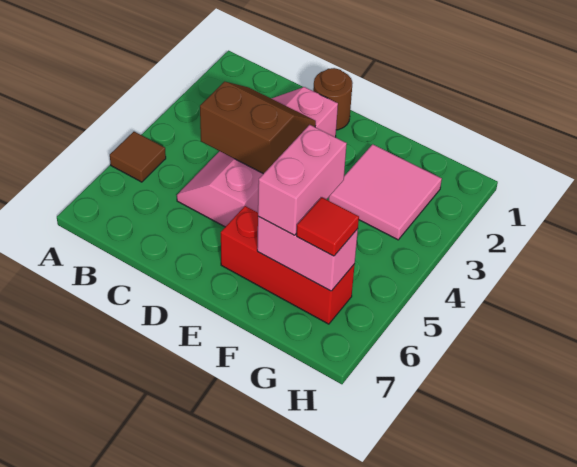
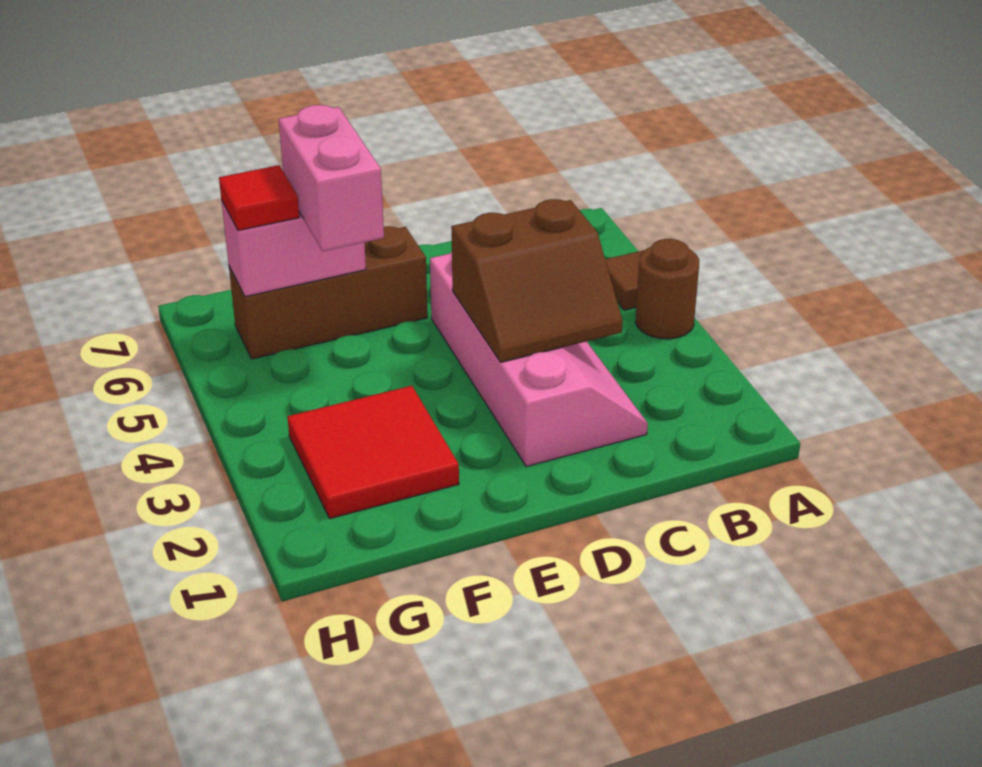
brown 1x1 round brick [313,68,352,130] -> brown 1x1 round brick moved to [635,239,699,339]
red 1x3 brick [221,206,355,324] -> brown 1x3 brick [229,226,428,359]
pink 2x2 tile [329,144,442,240] -> red 2x2 tile [287,386,459,519]

